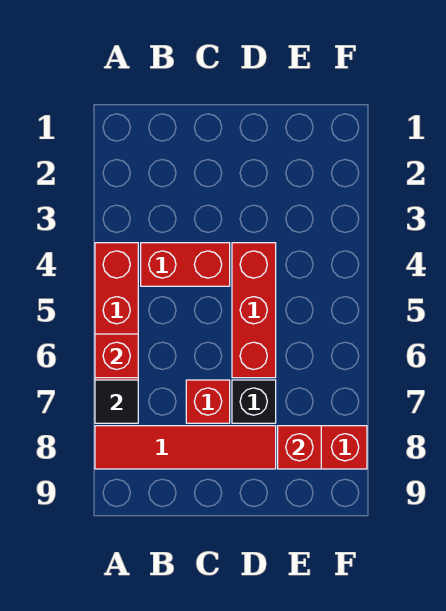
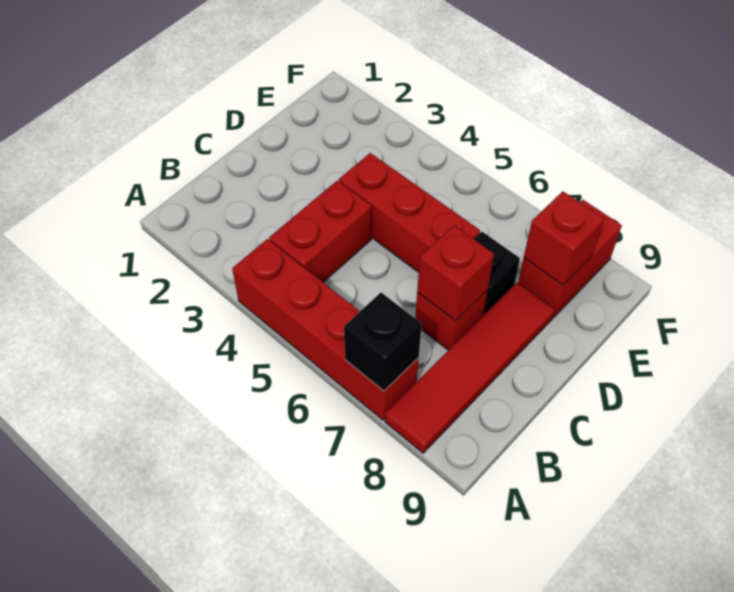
red 1x1 brick [95,334,138,378] -> red 1x1 brick moved to [417,225,494,321]
black 1x1 tile [95,380,138,423] -> black 1x1 brick [344,293,422,391]

